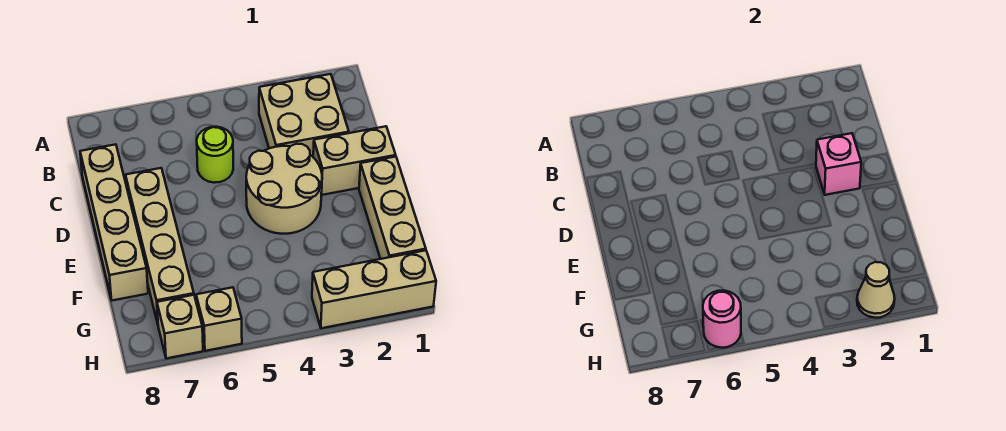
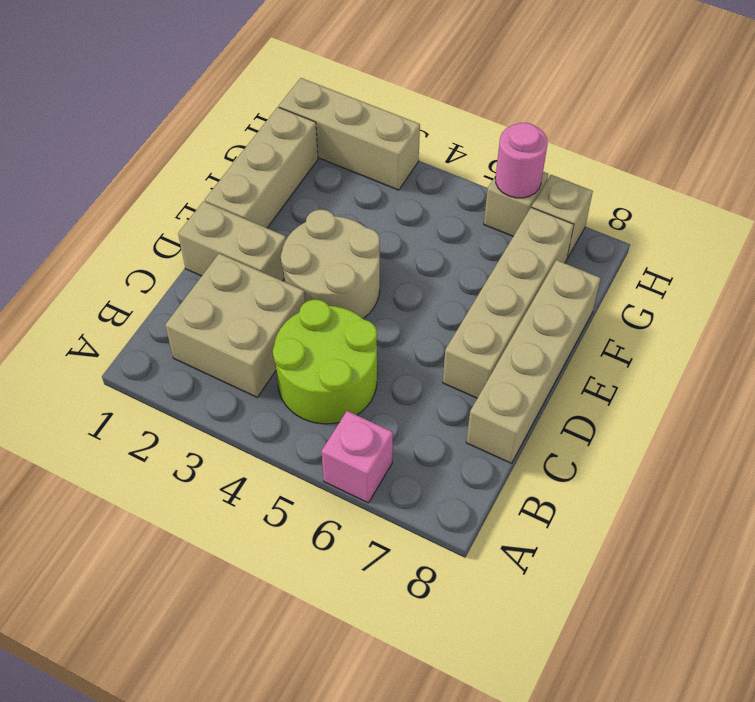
lime 1x1 round brick [197,127,233,183] -> lime 2x2 round brick [273,300,377,424]
pink 1x1 brick [816,133,861,195] -> pink 1x1 brick moved to [321,411,393,503]
tan 1x1 cone [857,262,895,318] -> none

